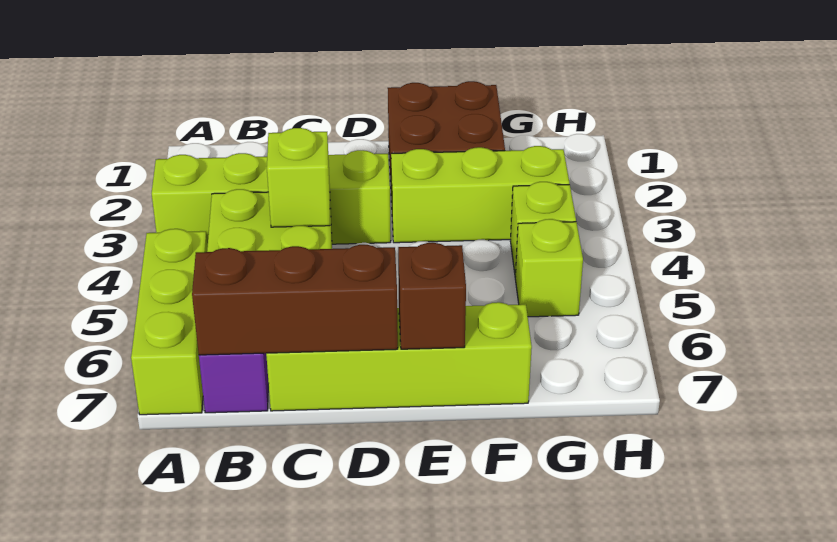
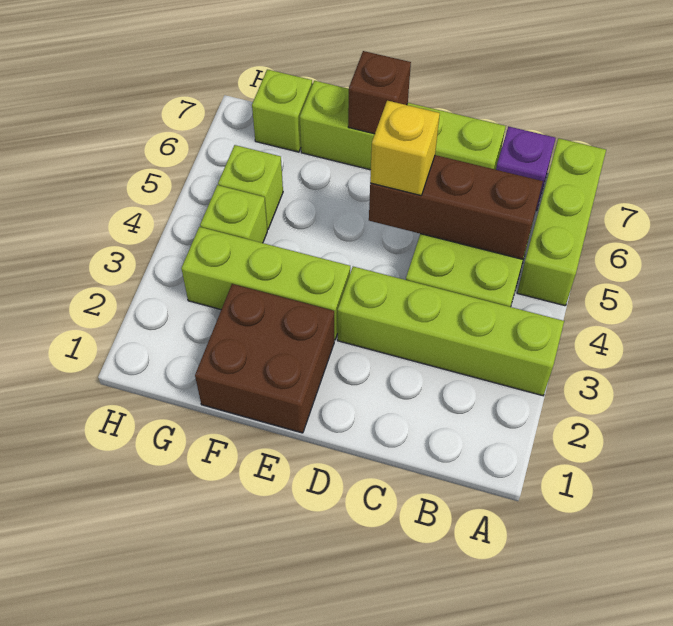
brown 1x3 brick [192,245,398,355] -> brown 1x3 brick moved to [369,155,543,259]
lime 1x1 brick [267,128,330,227] -> lime 1x1 brick moved to [252,69,312,152]
none -> yellow 1x1 brick [370,101,440,196]

